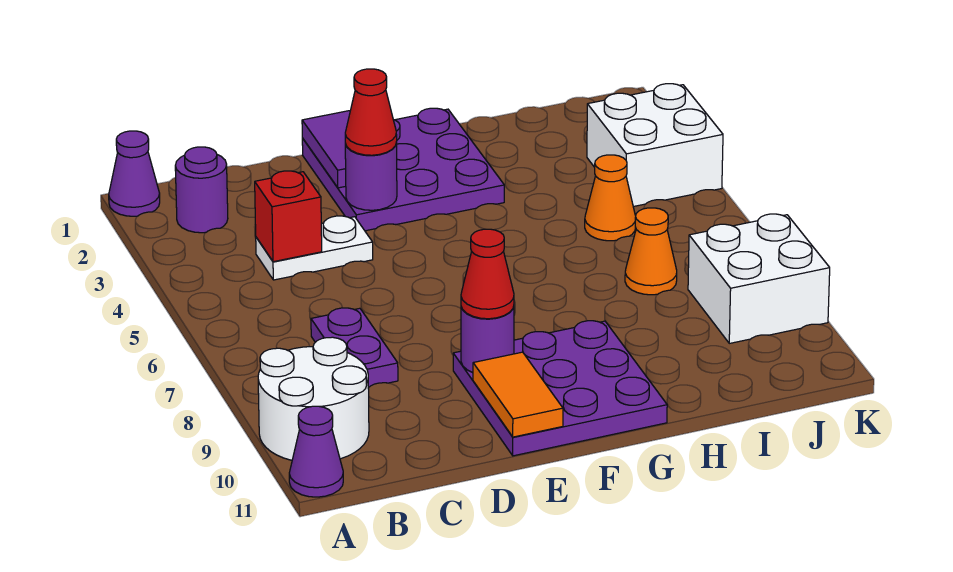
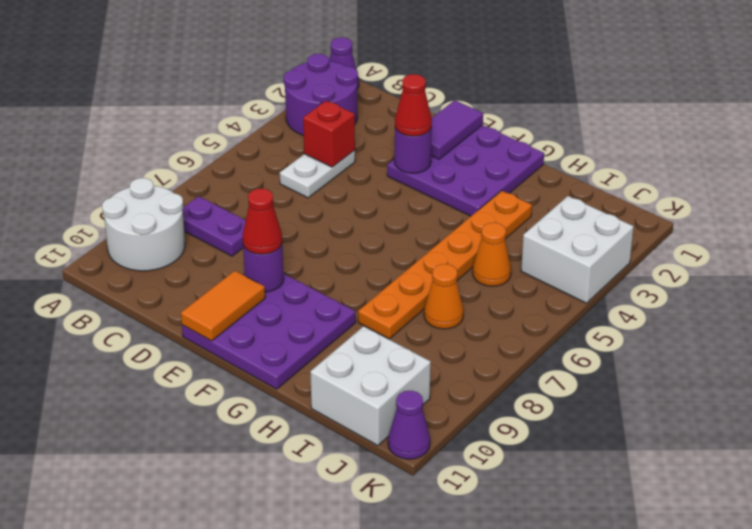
purple 1x1 cone [289,406,343,497] -> purple 1x1 cone moved to [388,391,430,459]
purple 1x1 round brick [175,147,228,233] -> purple 2x2 round brick [284,54,358,136]
white 1x2 plate [256,216,373,280] -> white 1x2 plate turned to [280,150,355,198]
purple 1x2 plate [311,308,398,387] -> purple 1x2 plate turned to [183,196,246,256]
none -> orange 1x6 plate [358,191,532,339]
white 2x2 brick [688,214,830,343] -> white 2x2 brick moved to [310,326,431,446]

